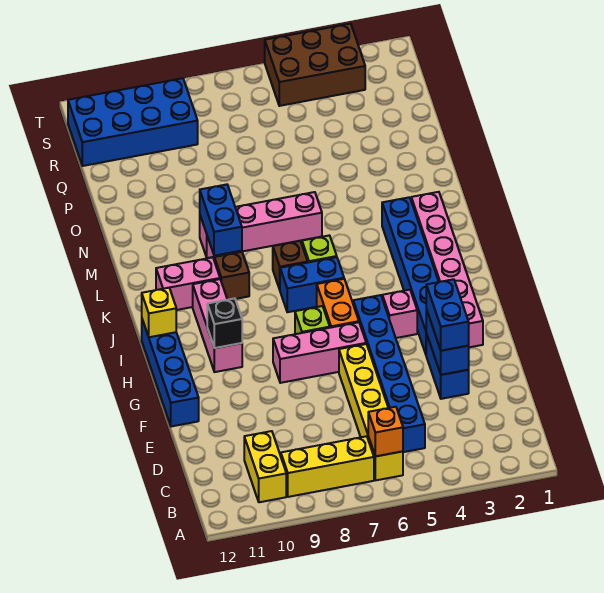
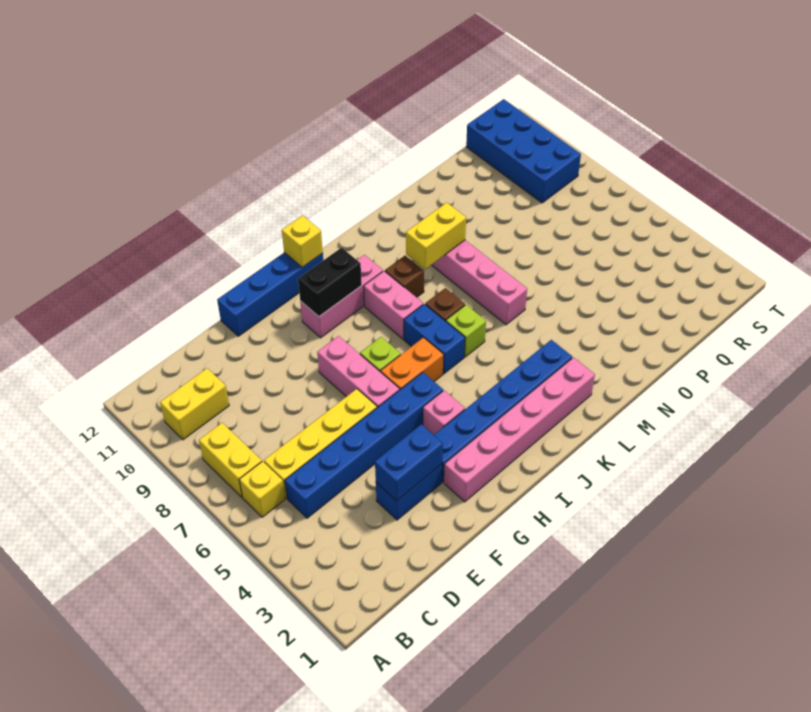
orange 1x1 brick [368,407,403,456] -> none
yellow 1x3 brick [281,436,374,497] -> yellow 1x2 brick [199,423,262,497]
blue 1x2 brick [426,279,469,351] -> none
black 1x1 brick [207,298,242,348] -> black 1x2 brick [298,248,362,316]
pink 1x2 brick [156,257,220,310] -> pink 1x2 brick moved to [364,271,423,339]
blue 1x2 brick [200,184,242,256] -> yellow 1x2 brick [406,203,466,269]
brown 2x3 brick [265,24,365,106] -> none

